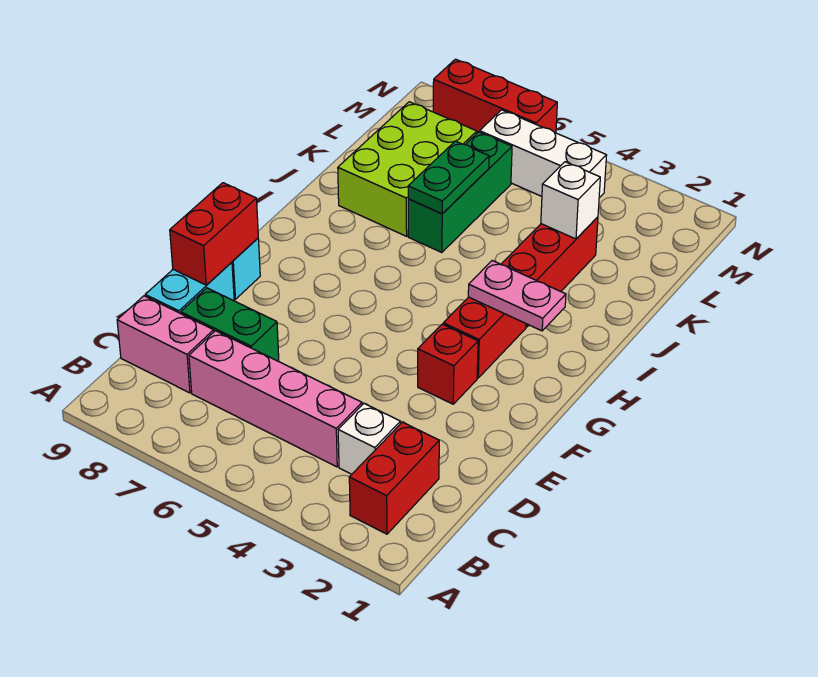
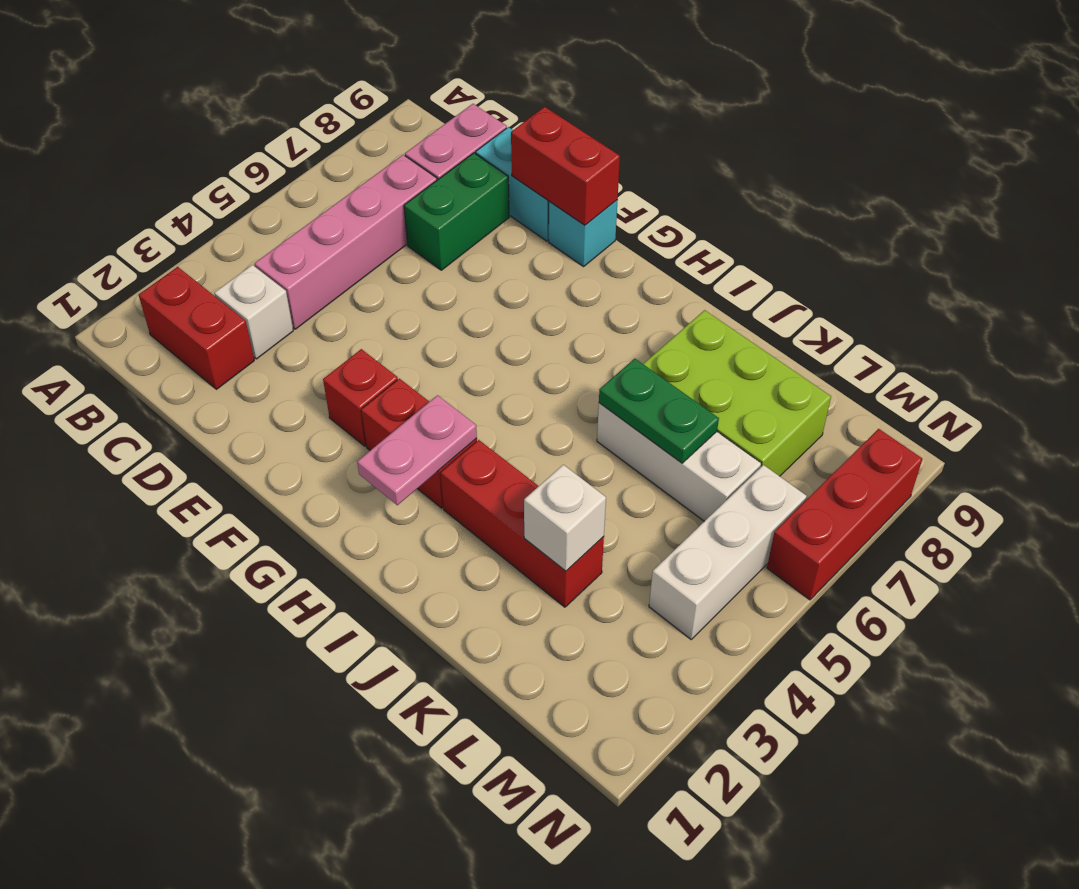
green 1x3 brick [408,132,512,253] -> white 1x3 brick [597,403,761,521]

